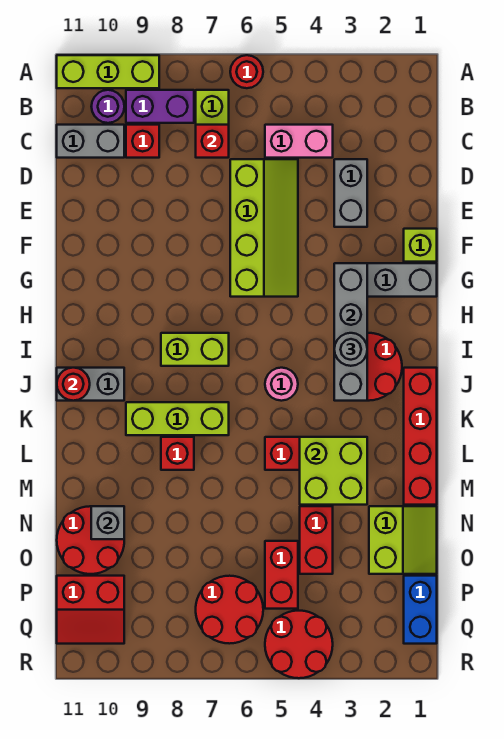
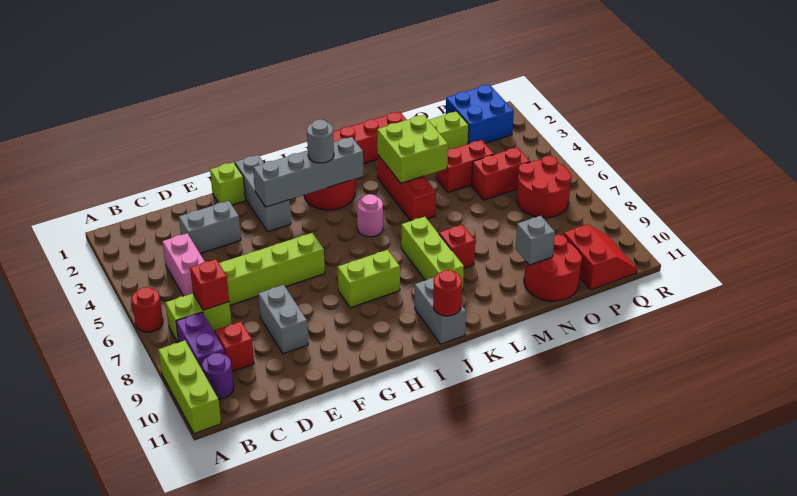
grey 1x2 brick [57,125,124,158] -> grey 1x2 brick moved to [258,285,308,354]
lime 1x2 brick [161,333,229,366] -> lime 1x2 brick turned to [338,250,400,308]
blue 1x2 brick [404,576,437,644] -> blue 2x2 brick [446,84,514,144]
red 2x2 round brick [265,611,333,678] -> none

